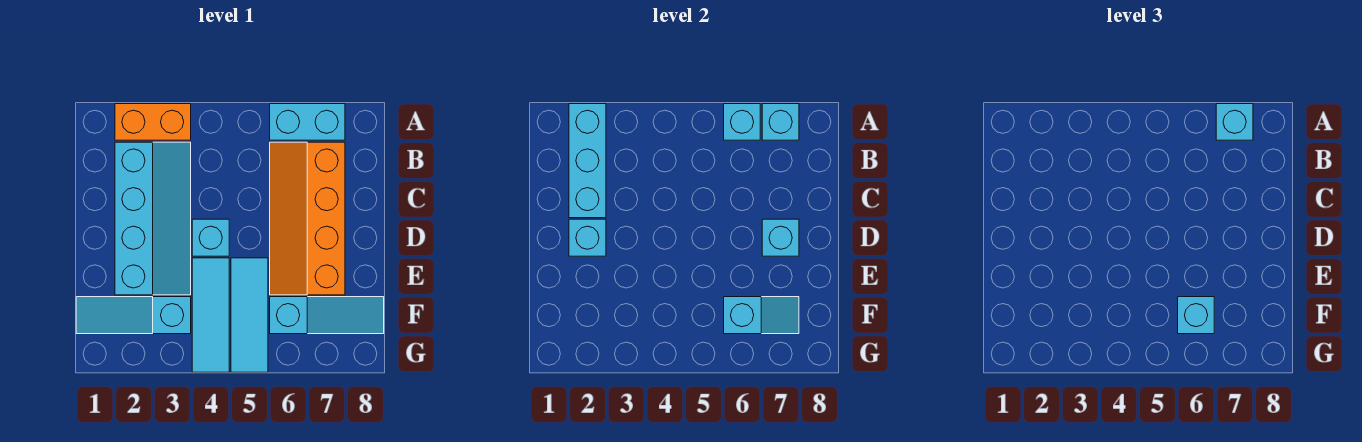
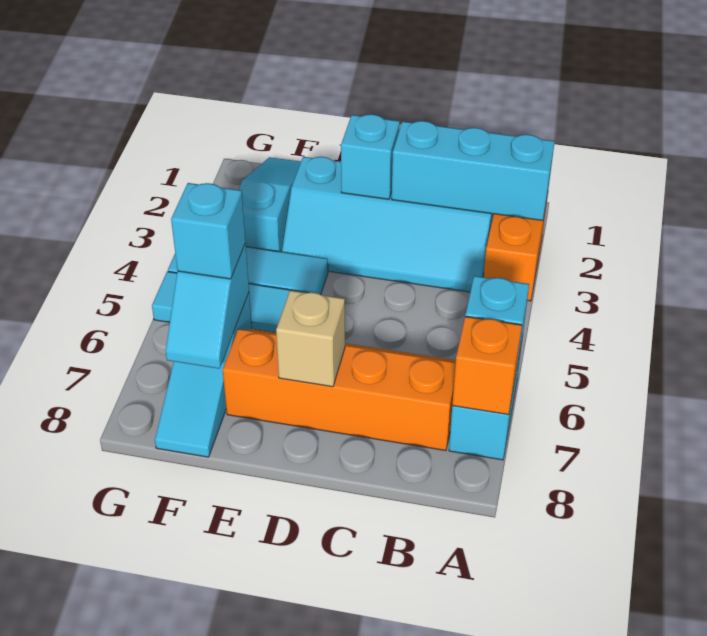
cyan 1x1 brick [762,104,799,140] -> orange 1x1 brick [452,317,522,415]
cyan 1x1 brick [1216,104,1253,140] -> none
cyan 1x1 brick [192,219,229,256] -> none
cyan 1x1 brick [762,219,799,256] -> tan 1x1 brick [276,290,345,387]

